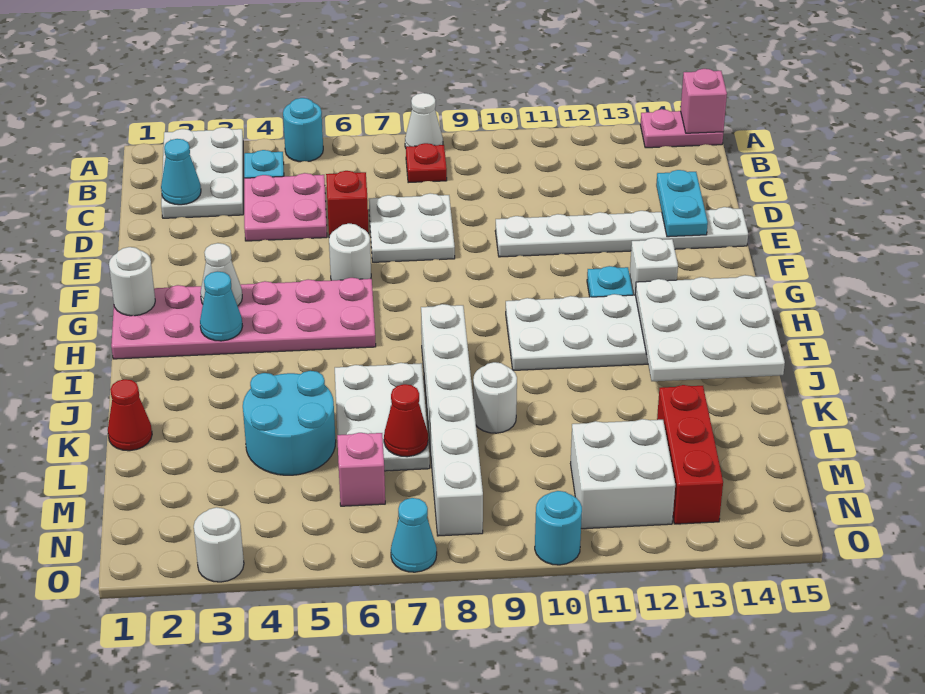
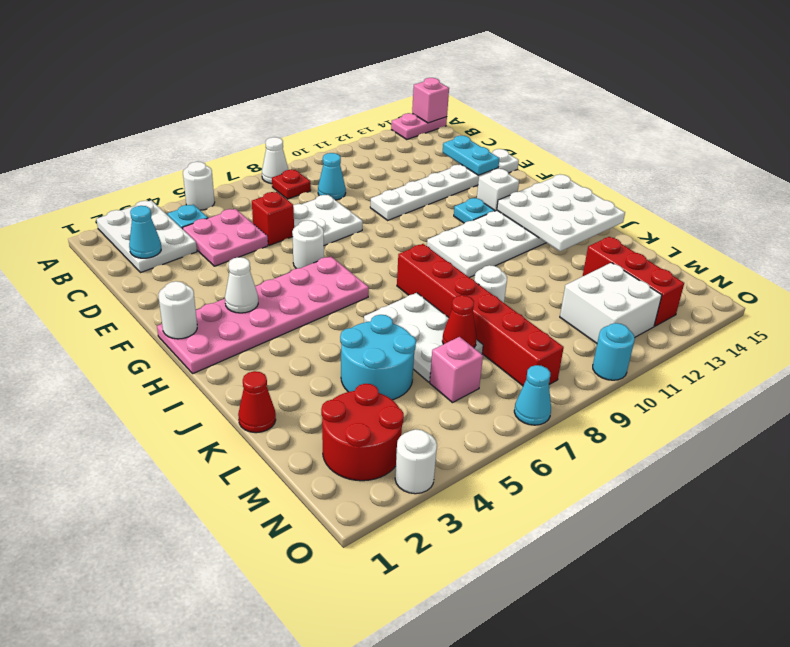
cyan 1x1 round brick [283,98,323,162] -> white 1x1 round brick [183,162,215,210]
cyan 1x1 cone [200,271,242,341] -> cyan 1x1 cone moved to [318,153,346,200]
white 1x6 brick [421,304,483,536] -> red 1x6 brick [397,244,564,386]
none -> red 2x2 round brick [321,384,404,481]

